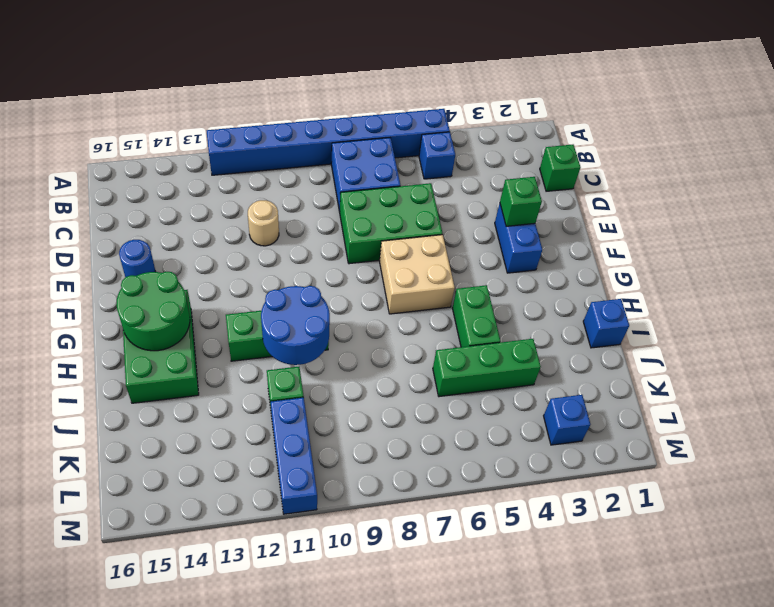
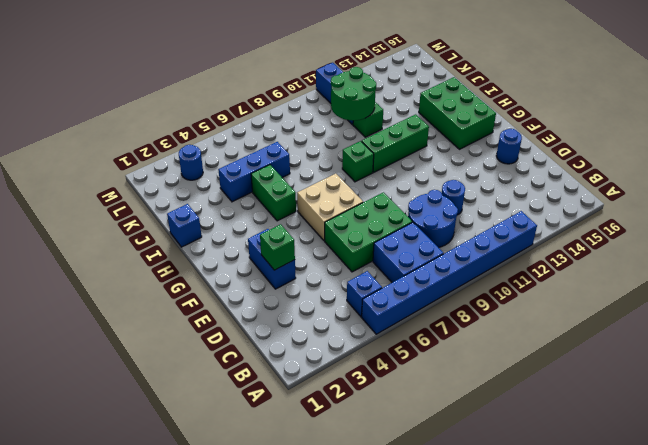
green 1x1 brick [540,145,580,191] -> green 1x1 brick moved to [342,141,374,182]
tan 1x1 round brick [248,200,279,246] -> blue 1x1 round brick [442,180,465,215]
green 2x2 round brick [116,272,190,351] -> green 2x2 round brick moved to [331,67,376,121]
blue 2x2 round brick [261,286,330,365] -> blue 2x2 round brick moved to [408,190,458,248]
green 1x3 brick [433,339,541,397] -> blue 1x3 brick [218,142,290,202]
blue 1x1 brick [544,395,590,445] -> blue 1x1 round brick [179,145,203,180]

